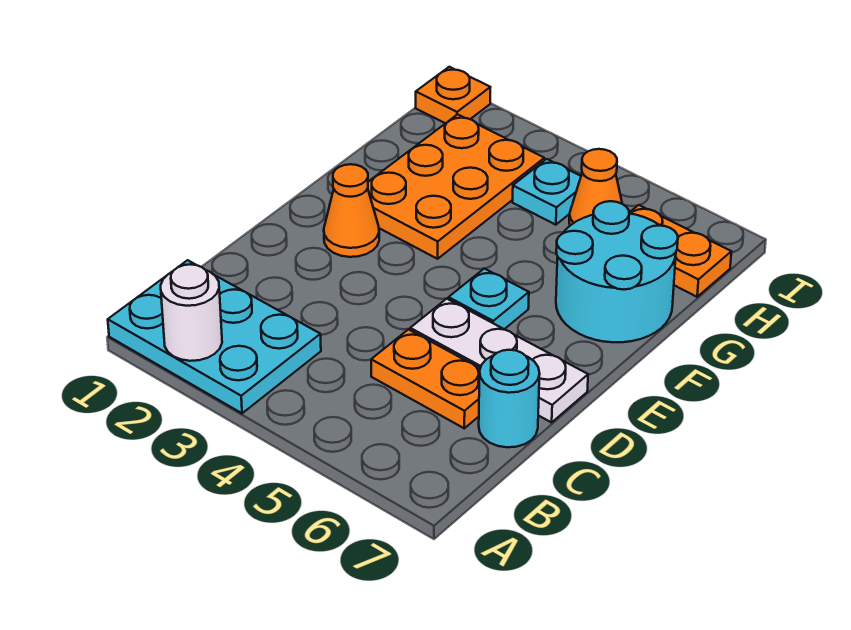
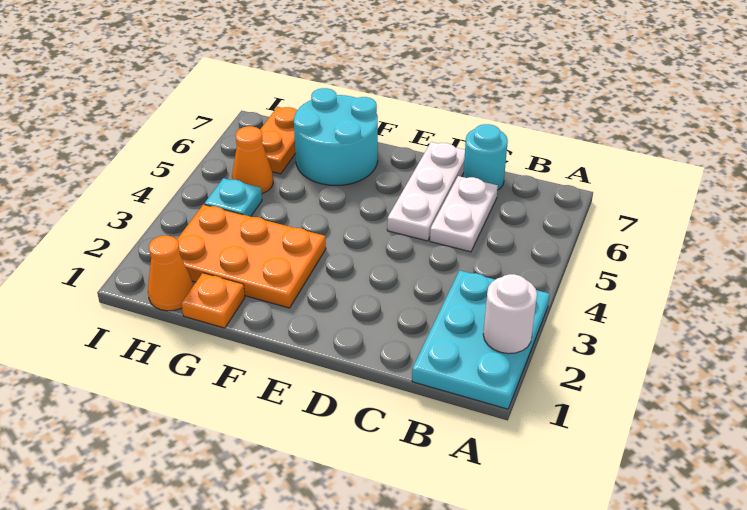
orange 1x2 plate [371,330,480,428] -> white 1x2 plate [430,176,498,252]
orange 1x1 cone [324,164,379,257] -> orange 1x1 cone moved to [148,236,193,311]
cyan 1x1 plate [449,269,529,329] -> none
orange 1x1 plate [416,67,490,123] -> orange 1x1 plate moved to [181,273,245,328]

